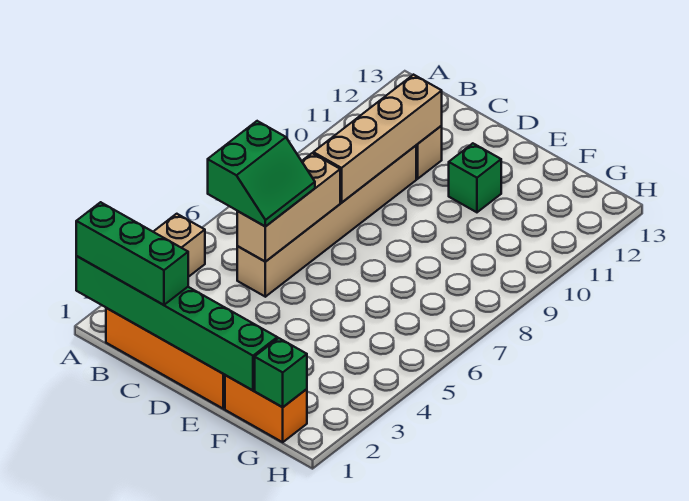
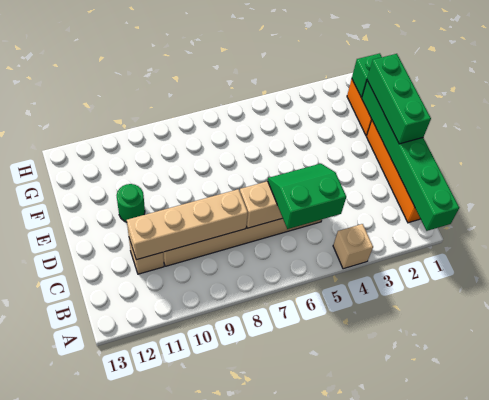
green 1x3 brick [76,202,188,305] -> green 1x3 brick moved to [367,54,431,144]
green 1x1 brick [449,143,501,212] -> green 1x1 round brick [117,184,145,222]

